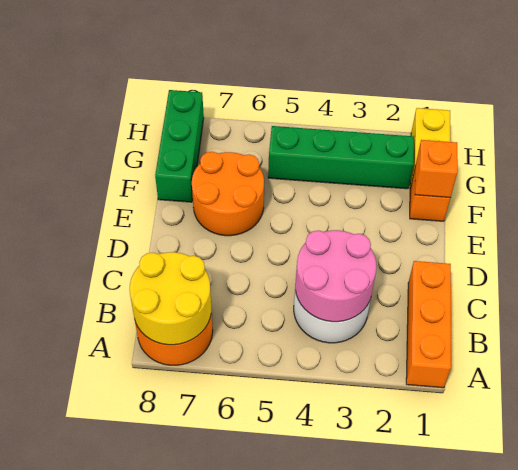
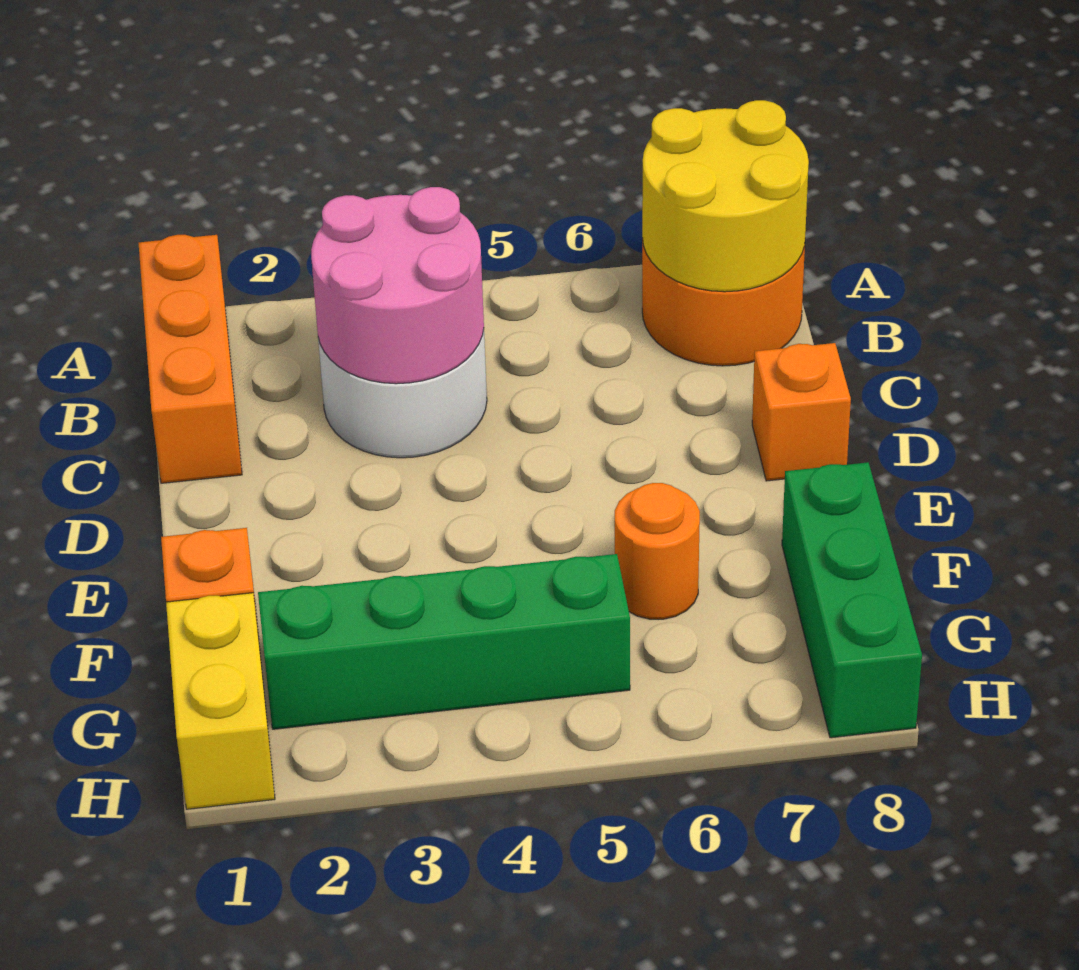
orange 2x2 round brick [192,152,264,236] -> orange 1x1 round brick [615,483,700,619]
orange 1x1 brick [415,140,458,198] -> orange 1x1 brick moved to [752,343,851,481]

